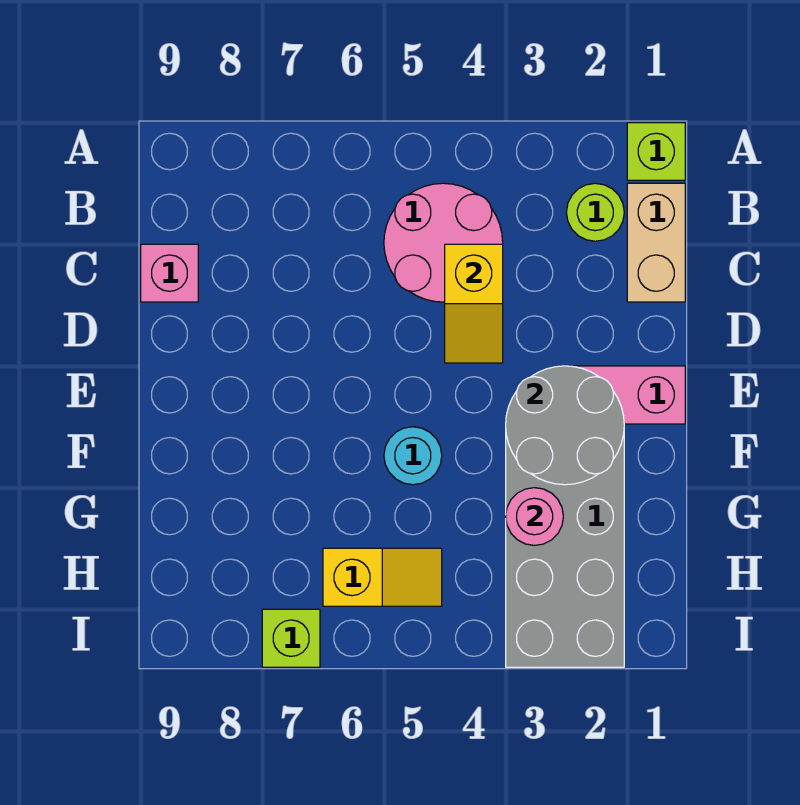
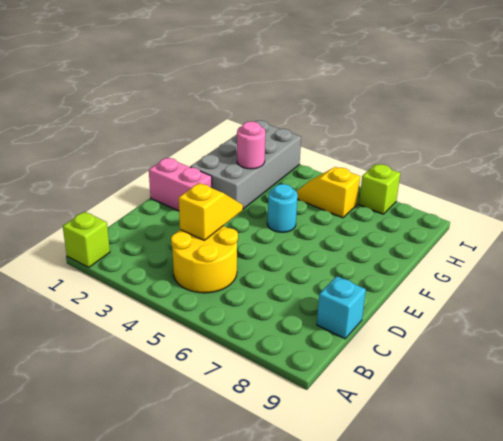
tan 1x2 brick [627,183,685,302] -> none
lime 1x1 round brick [566,183,624,241] -> none
pink 2x2 round brick [384,183,503,302] -> yellow 2x2 round brick [171,226,238,293]
pink 1x1 brick [141,244,198,302] -> cyan 1x1 brick [317,276,366,339]
grey 2x2 round brick [506,366,624,485] -> none

